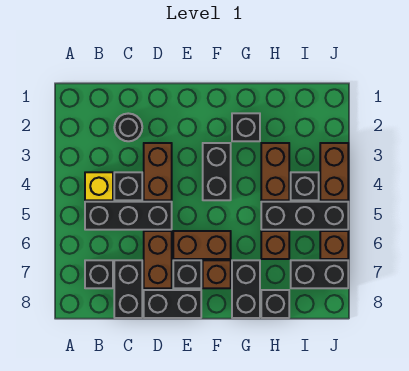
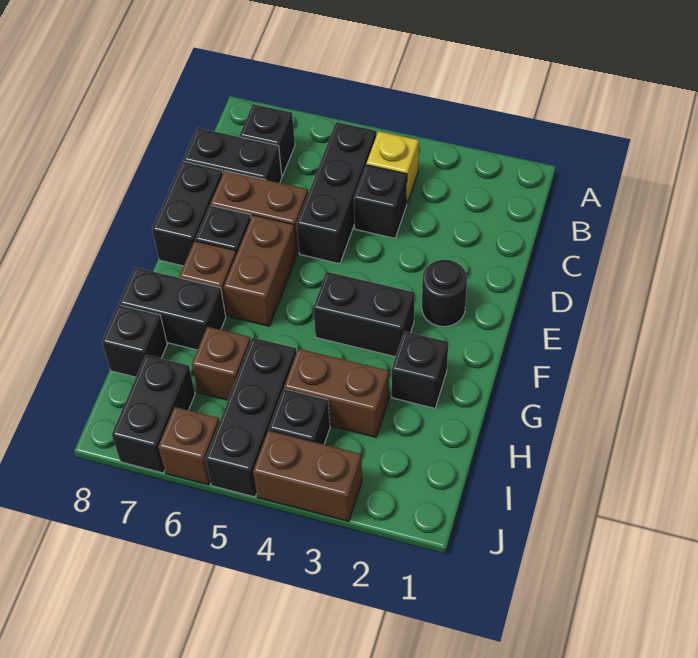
black 1x1 round brick [114,113,142,141] -> black 1x1 round brick moved to [422,260,467,327]
brown 1x2 brick [144,143,172,200] -> none

